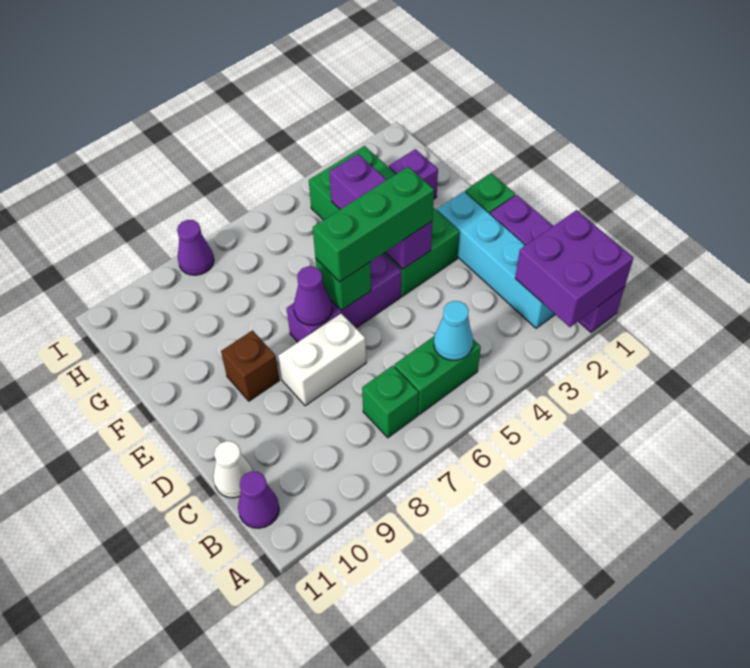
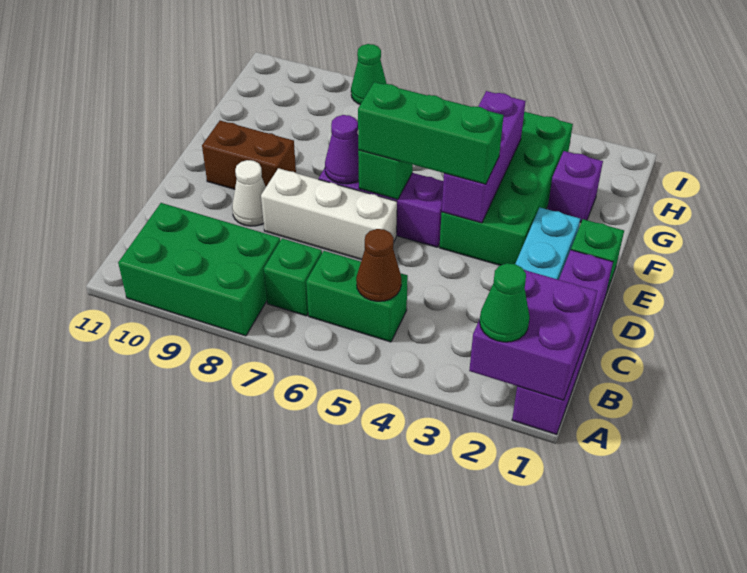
none -> green 1x1 cone [480,263,530,342]
none -> green 2x3 brick [118,203,280,336]
cyan 1x1 cone [434,301,473,360] -> brown 1x1 cone [356,229,401,301]
purple 1x1 cone [238,471,279,528] -> none
white 1x1 cone [213,441,253,498] -> white 1x1 cone moved to [232,160,266,226]
white 1x2 brick [278,313,366,406] -> white 1x3 brick [261,168,397,260]
brown 1x1 brick [221,330,279,401] -> brown 1x2 brick [202,121,296,189]
purple 1x1 cone [177,220,214,275] -> green 1x1 cone [351,44,387,104]

